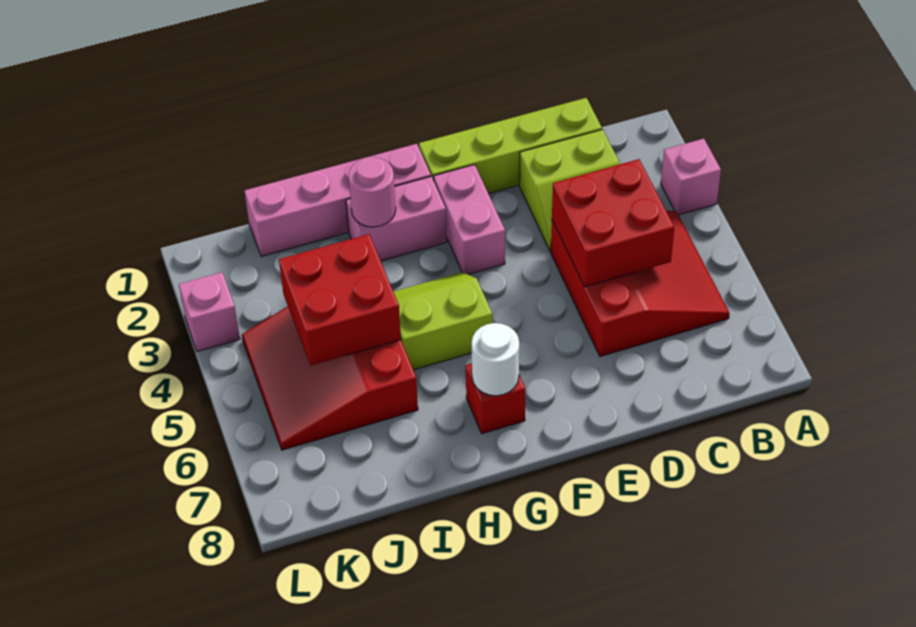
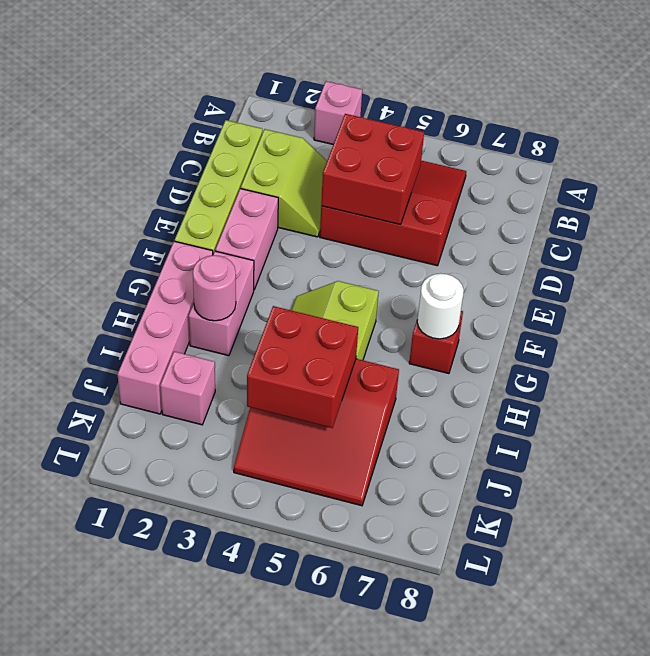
pink 1x2 brick [434,165,505,275] -> pink 1x2 brick turned to [215,189,278,289]
pink 1x1 brick [179,272,240,351] -> pink 1x1 brick moved to [160,352,215,425]

